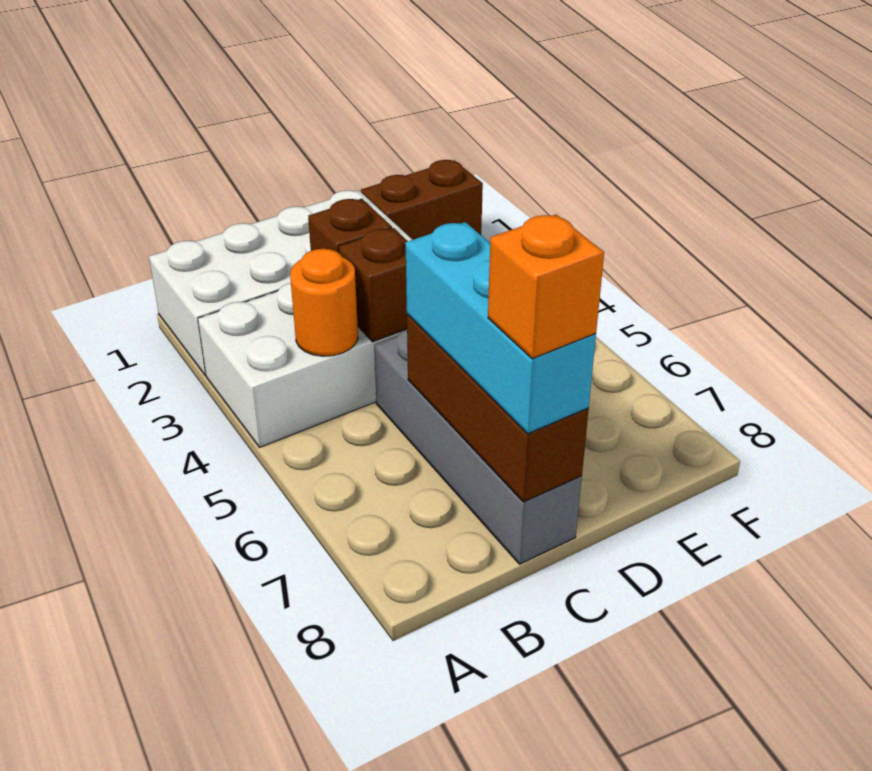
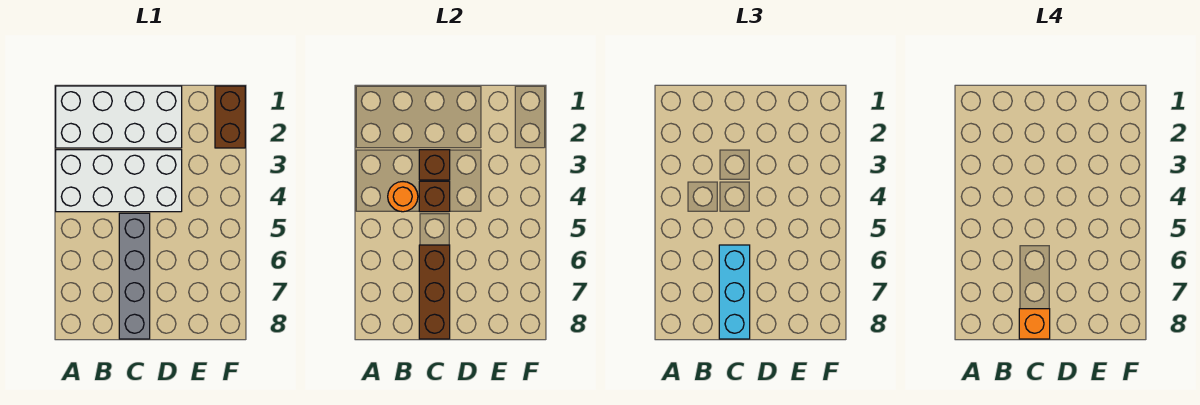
brown 1x2 brick [361,160,483,240] -> brown 1x2 brick turned to [215,86,245,148]

